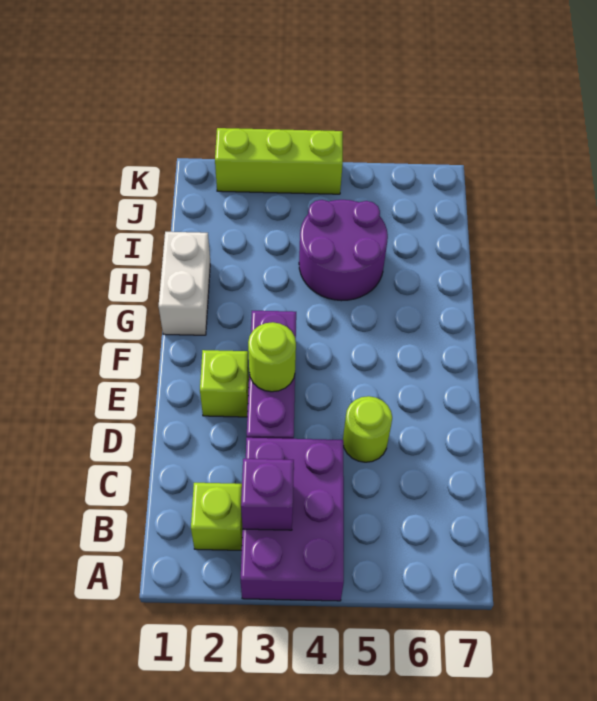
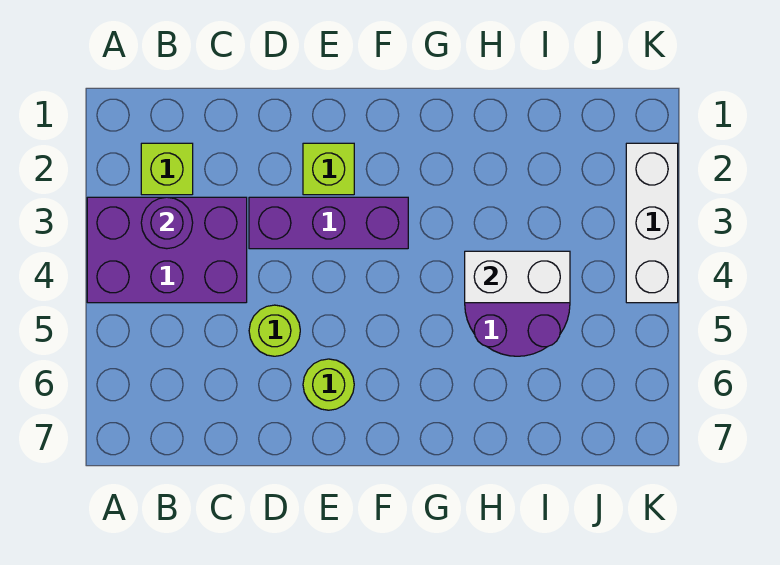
purple 1x1 brick [241,459,294,530] -> purple 1x1 round brick [141,197,193,249]
lime 1x1 round brick [248,322,296,392] -> lime 1x1 round brick moved to [303,359,354,410]
white 1x2 brick [159,232,210,335] -> white 1x2 brick moved to [465,251,570,303]
lime 1x3 brick [215,128,343,194] -> white 1x3 brick [626,143,678,303]

